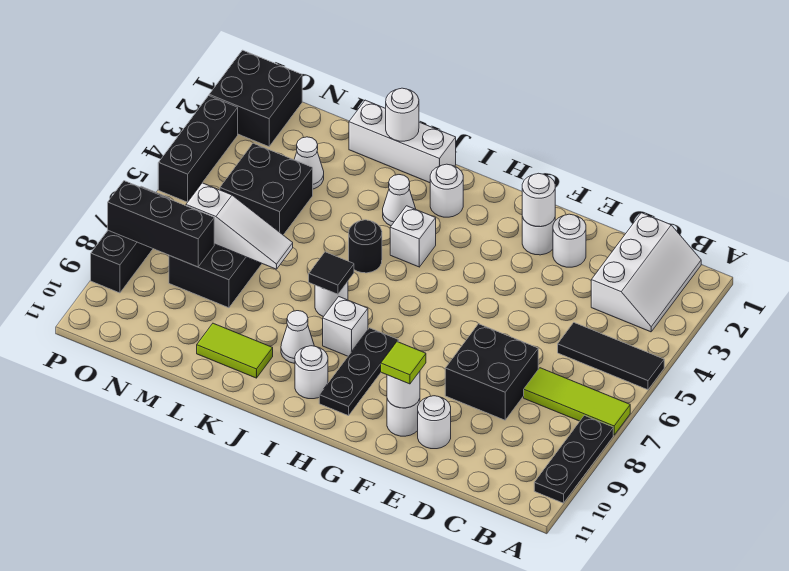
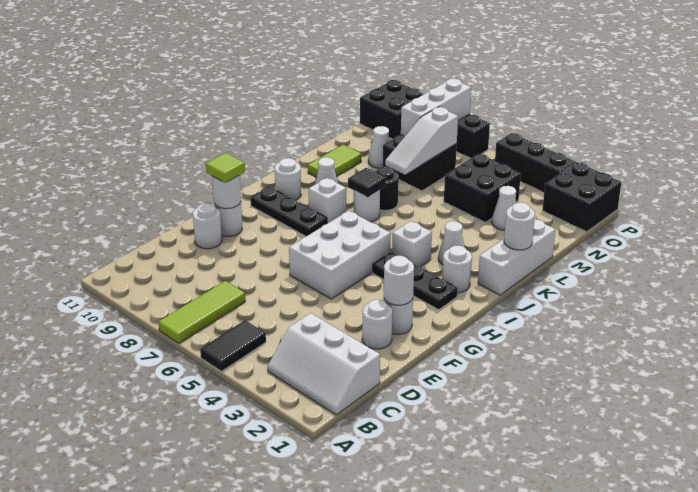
black 1x3 tile [558,323,664,390] -> black 1x2 tile [200,320,266,371]
black 1x3 plate [534,415,613,503] -> black 1x3 plate moved to [373,252,458,310]
black 2x2 brick [445,324,538,420] -> black 2x2 brick moved to [360,80,424,139]
none -> white 2x3 brick [289,211,391,299]
black 1x1 round brick [349,220,382,273] -> black 1x1 round brick moved to [375,167,399,210]
none -> white 1x1 cone [368,126,390,168]
black 1x3 brick [108,181,214,267] -> white 1x3 brick [401,79,471,136]

